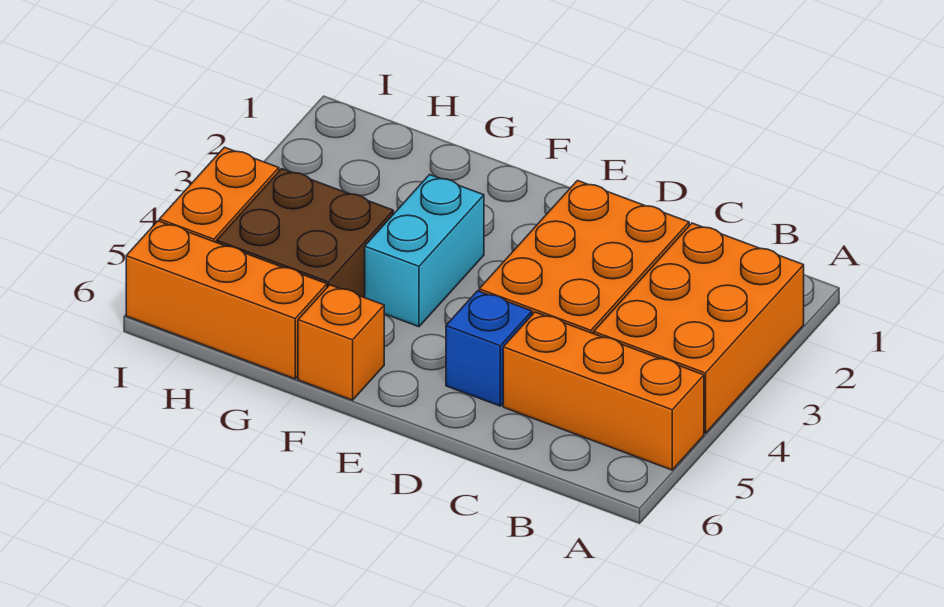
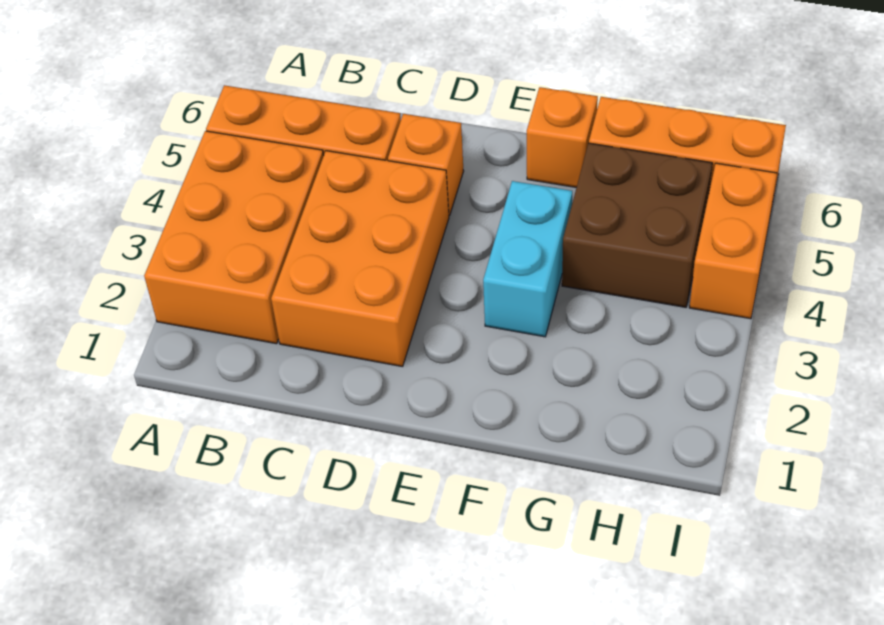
blue 1x1 brick [446,291,532,406] -> orange 1x1 brick [388,114,464,216]

